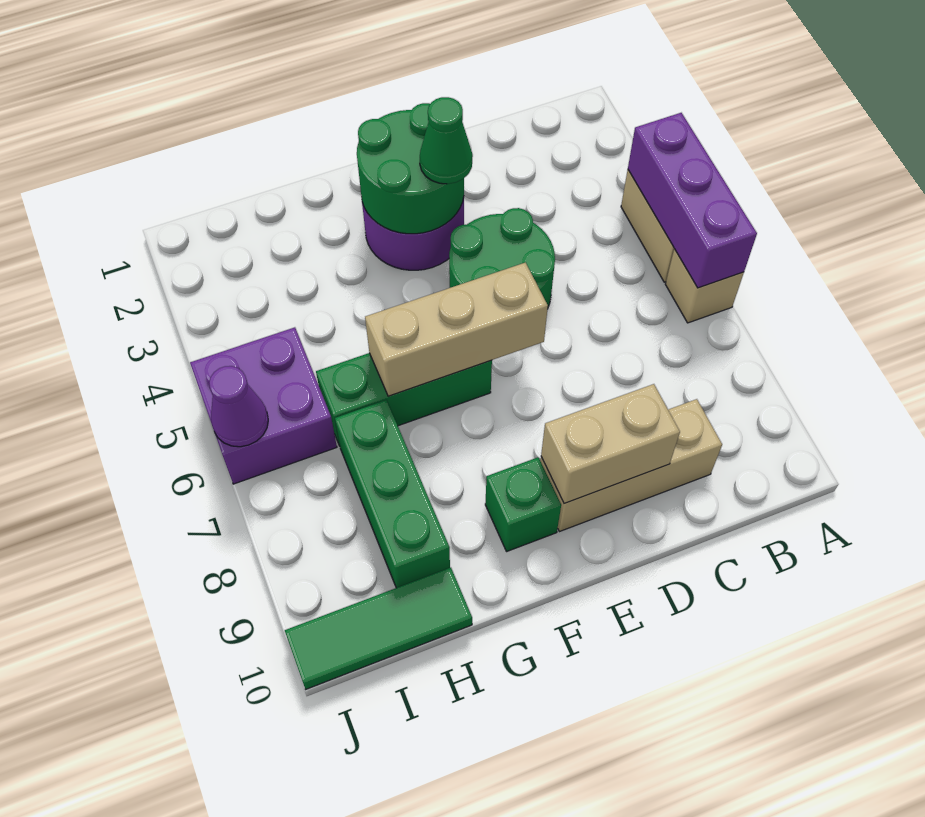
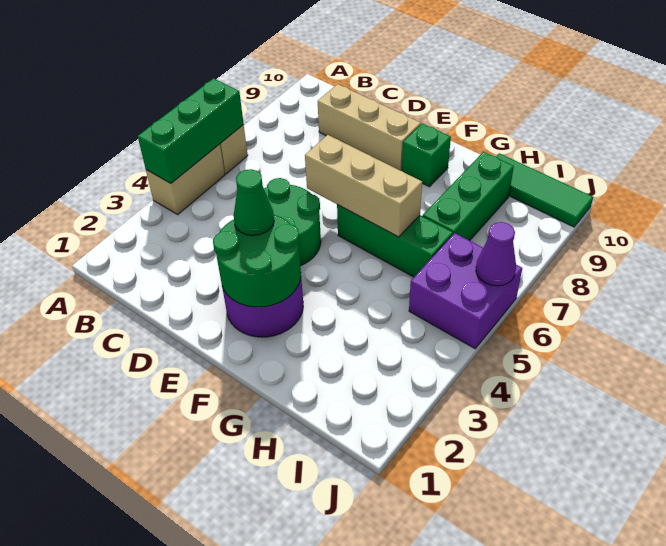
purple 1x3 brick [628,113,757,288] -> green 1x3 brick [138,78,244,184]
tan 1x2 brick [541,384,680,504] -> none

